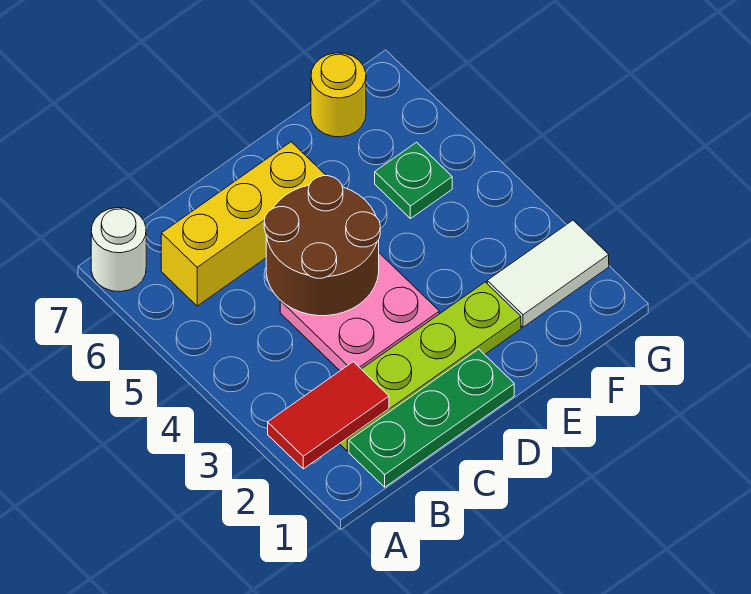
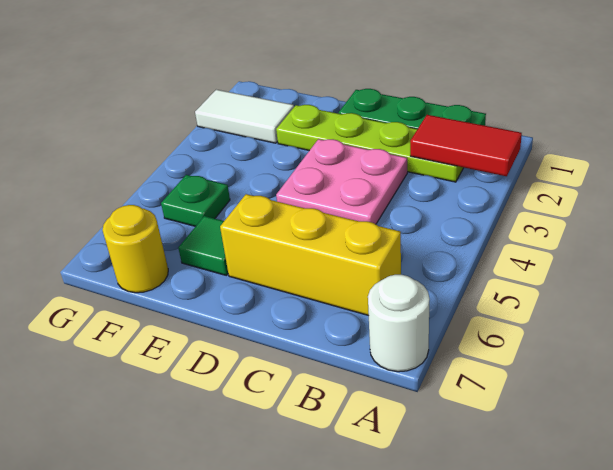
brown 2x2 round brick [264,176,380,316] -> none
none -> green 1x1 tile [178,216,228,275]

